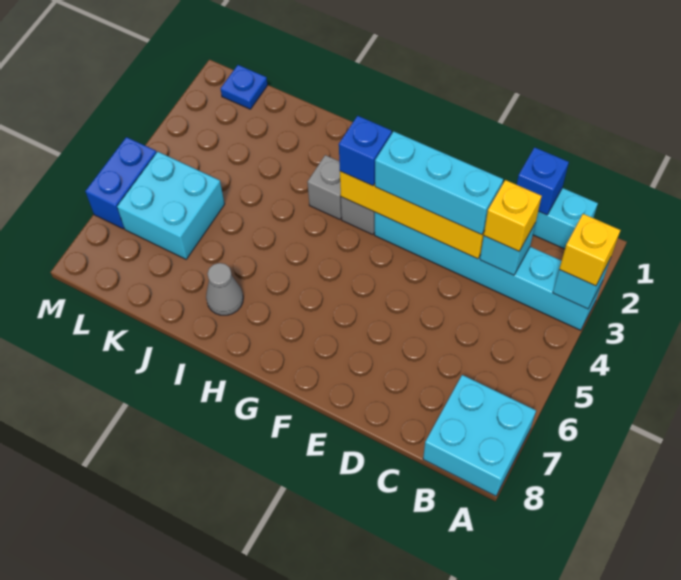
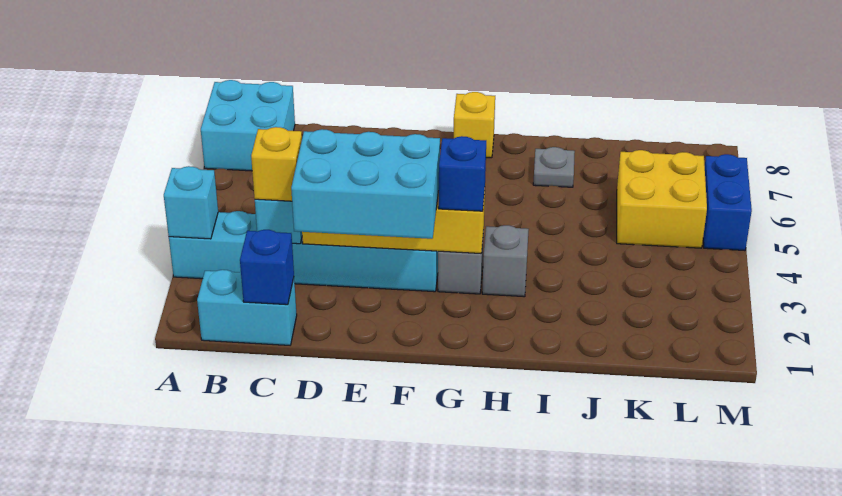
yellow 1x1 brick [559,214,620,286] -> yellow 1x1 brick moved to [454,92,495,158]
cyan 1x3 brick [375,131,503,235] -> cyan 2x3 brick [291,129,440,239]
grey 1x1 cone [206,263,243,315] -> grey 1x1 plate [533,147,575,187]
cyan 2x2 brick [117,152,225,259] -> yellow 2x2 brick [617,150,707,248]
blue 1x1 plate [221,65,267,109] -> none

